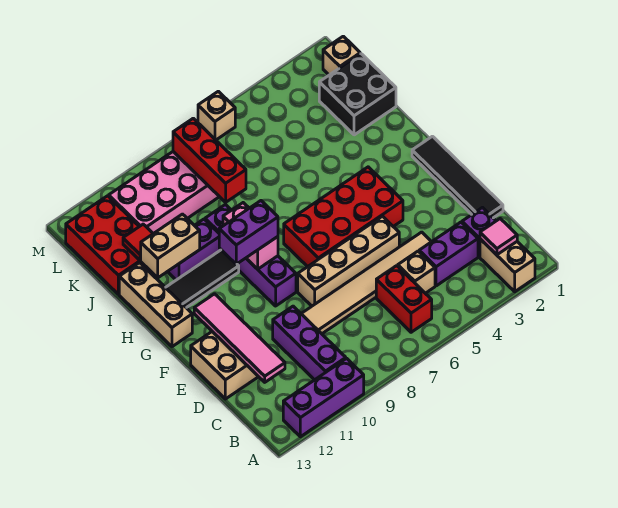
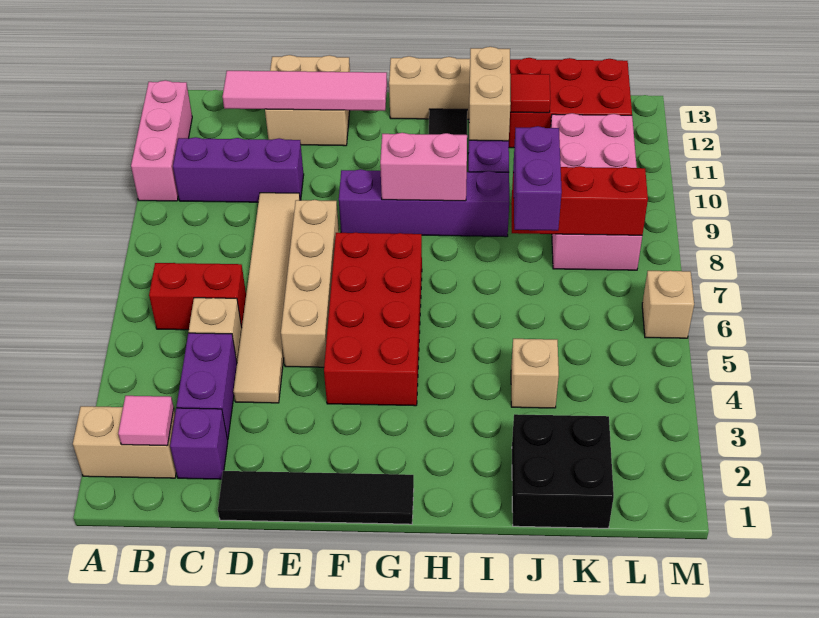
purple 1x3 brick [283,358,364,437] -> pink 1x3 brick [131,80,192,201]
purple 1x2 brick [219,201,278,264] -> purple 1x2 brick moved to [513,126,562,231]
tan 1x1 brick [323,36,360,75] -> tan 1x1 brick moved to [511,339,559,408]

